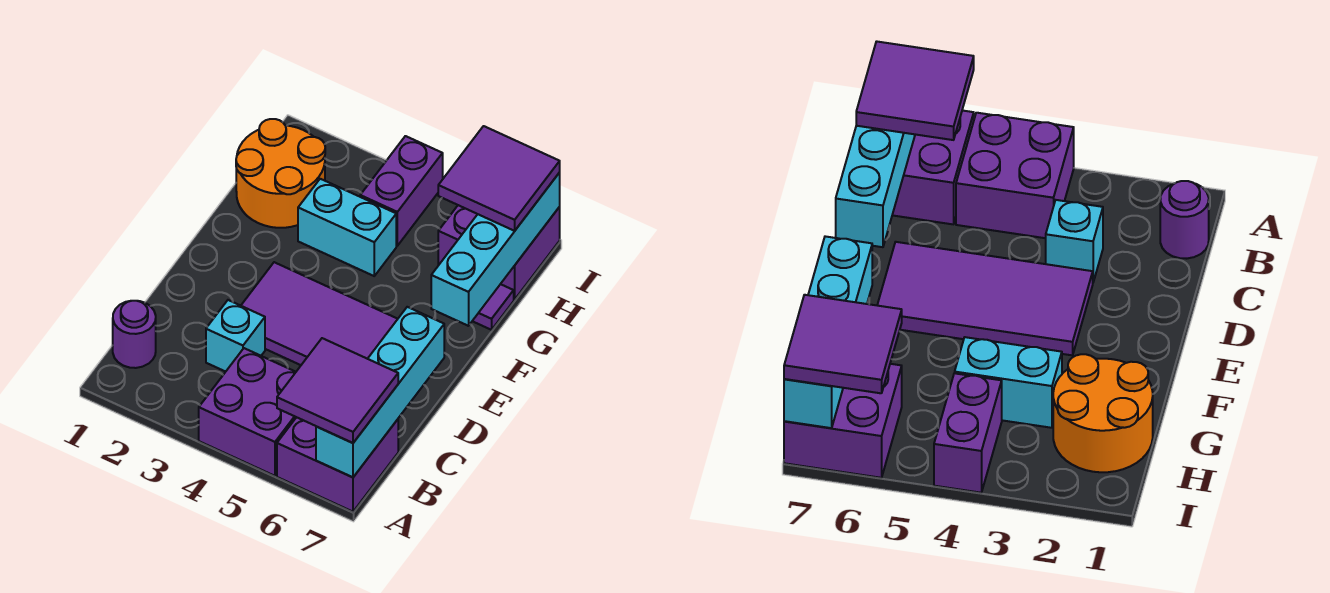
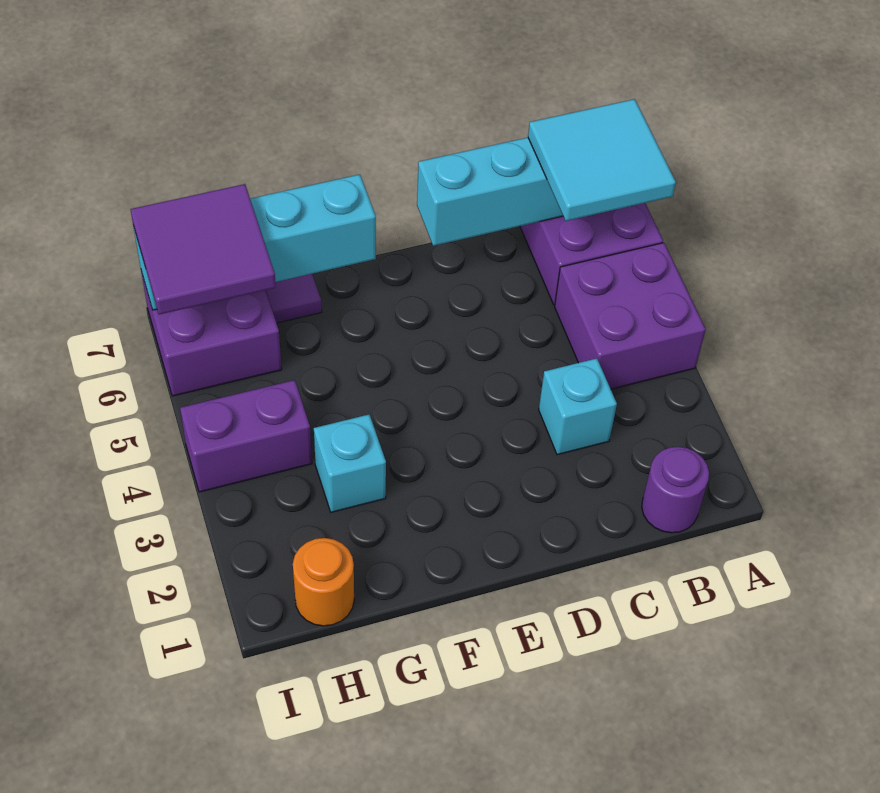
purple 2x2 tile [277,338,398,443] -> cyan 2x2 tile [528,99,676,221]
purple 2x4 tile [241,262,397,365] -> none
orange 2x2 round brick [236,119,325,228] -> orange 1x1 round brick [293,538,354,626]
cyan 1x2 brick [298,179,396,276] -> cyan 1x1 brick [314,415,386,512]

